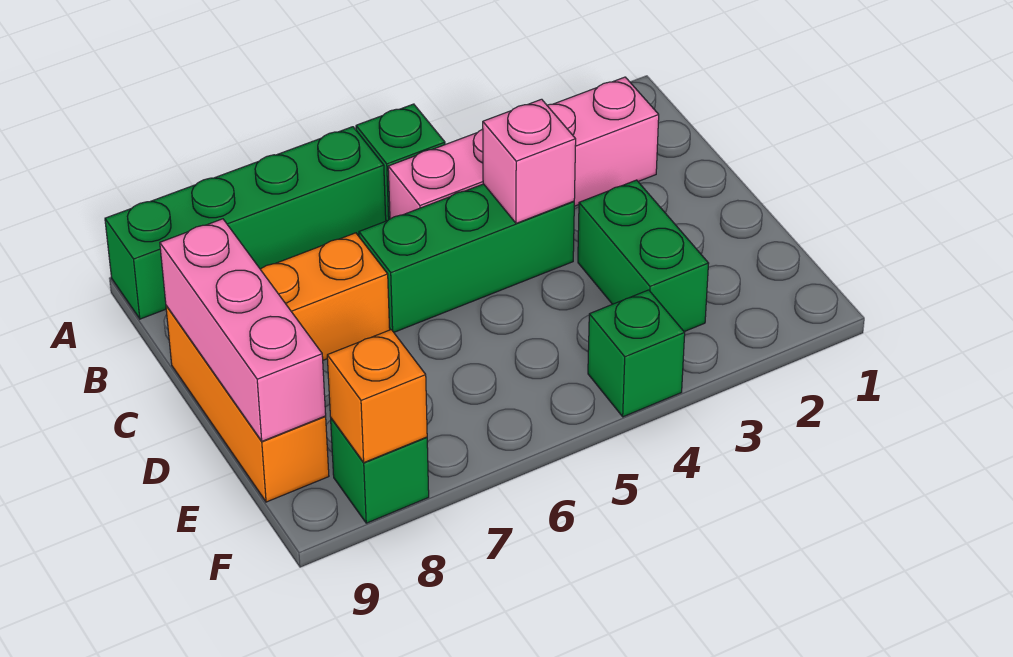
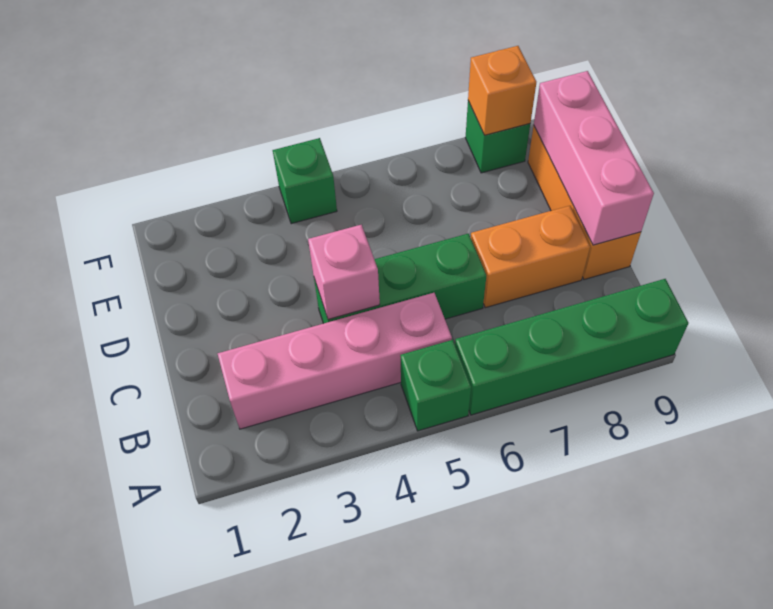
green 1x2 brick [578,180,709,332] -> none

